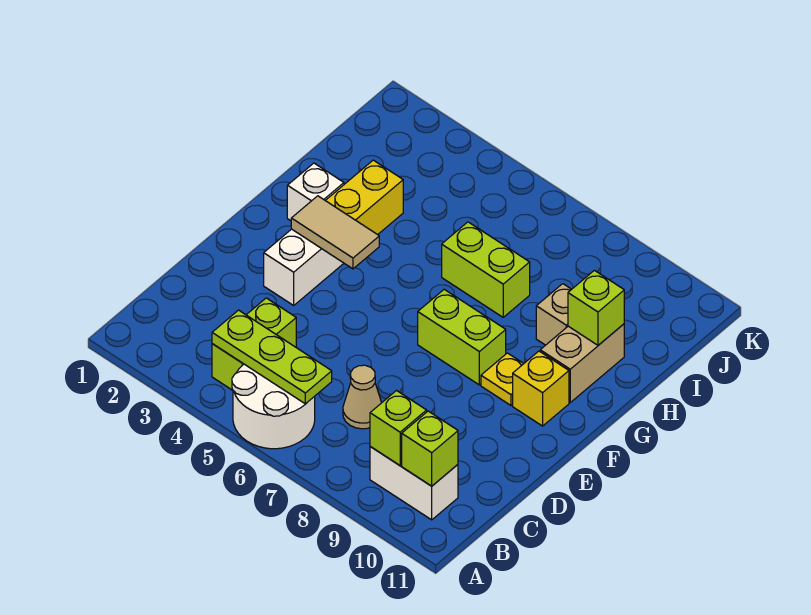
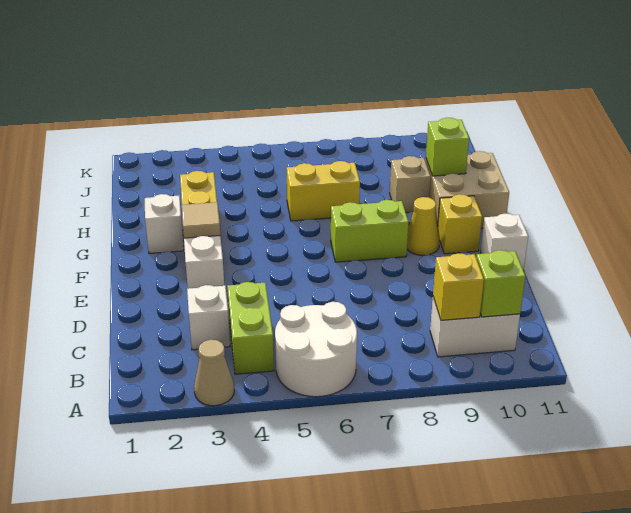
lime 1x3 plate [212,310,332,404] -> none
lime 1x1 brick [370,391,427,465] -> yellow 1x1 brick [433,253,484,320]
none -> white 1x1 brick [187,285,230,350]
tan 1x1 cone [343,365,382,429] -> tan 1x1 cone moved to [194,340,234,406]
none -> white 1x1 brick [481,214,528,271]
tan 1x2 tile [291,196,379,269] -> tan 1x1 tile [182,202,220,238]
yellow 1x1 plate [481,353,524,405] -> yellow 1x1 cone [407,197,440,255]
tan 1x2 brick [540,324,624,402] -> tan 2x2 brick [426,151,509,228]
lime 1x2 brick [442,222,530,317] -> yellow 1x2 brick [287,161,360,221]

